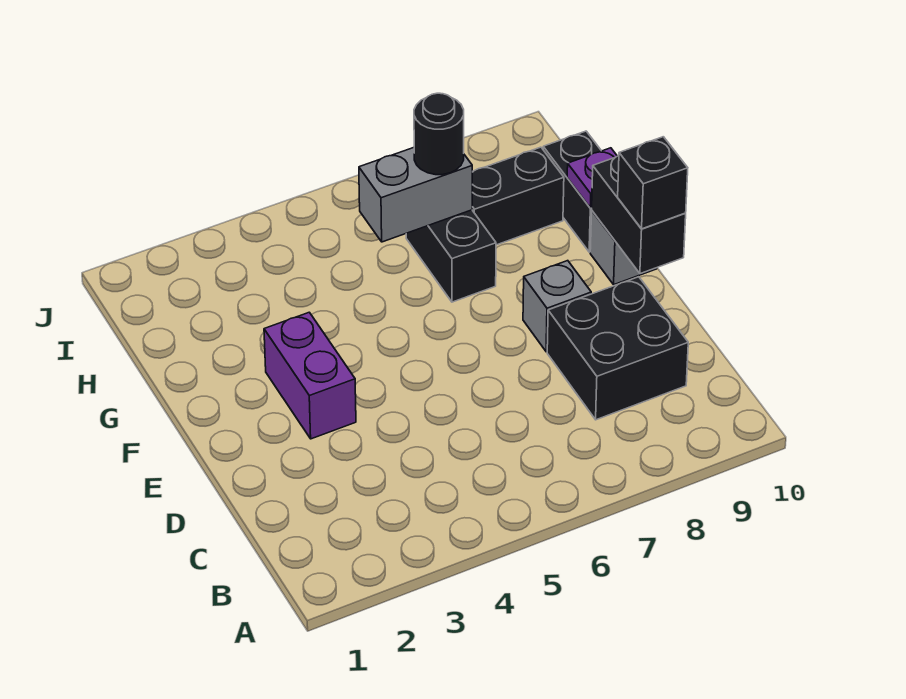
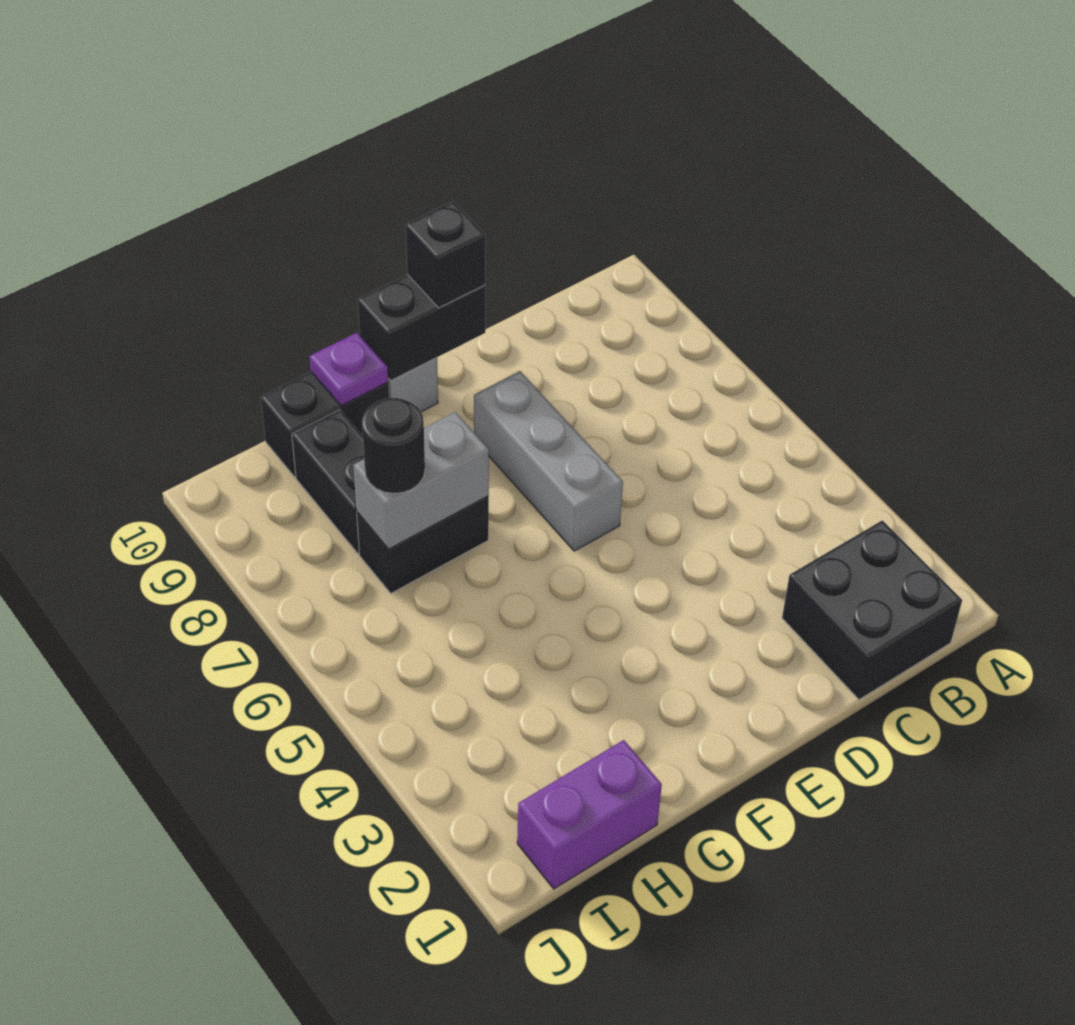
black 2x2 brick [547,277,688,420] -> black 2x2 brick moved to [782,520,962,700]
purple 1x2 brick [264,312,356,439] -> purple 1x2 brick moved to [517,740,662,889]
grey 1x1 brick [523,261,591,352] -> grey 1x3 brick [474,371,623,551]
grey 1x2 brick [359,148,472,242] -> grey 1x2 brick turned to [353,412,489,549]

